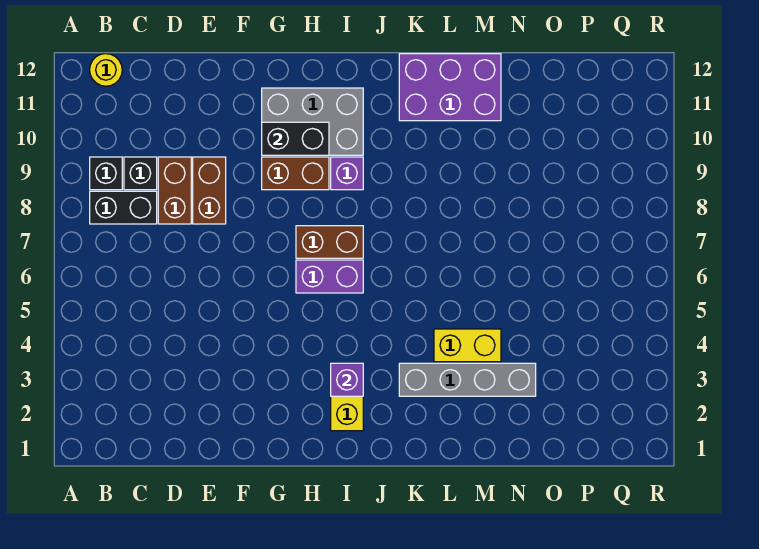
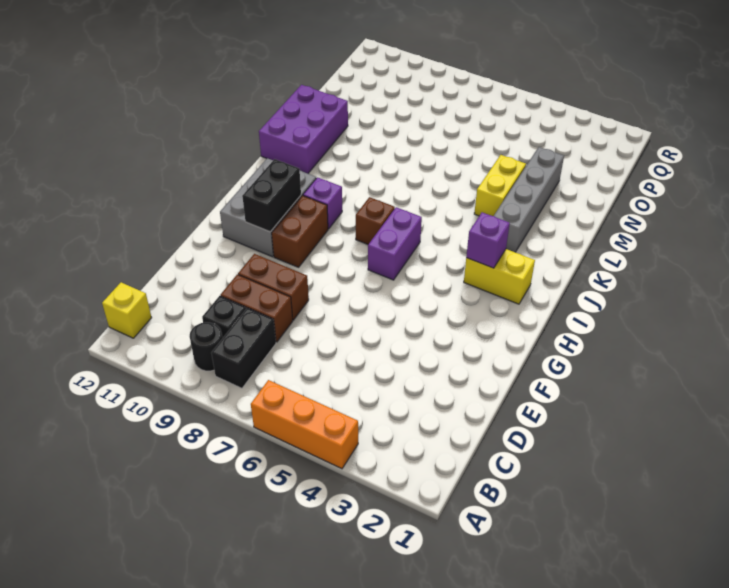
none -> orange 1x3 brick [251,380,358,469]
black 1x1 brick [90,157,122,190] -> black 1x1 round brick [190,322,222,371]
yellow 1x1 round brick [90,54,122,86] -> yellow 1x1 brick [102,282,152,338]
brown 1x2 brick [296,226,363,258] -> brown 1x1 brick [356,197,395,244]

